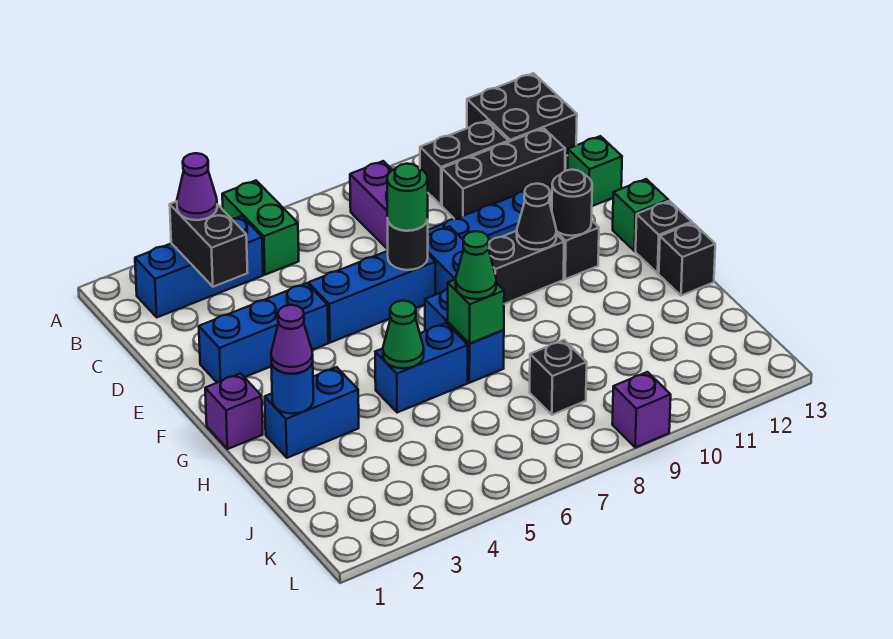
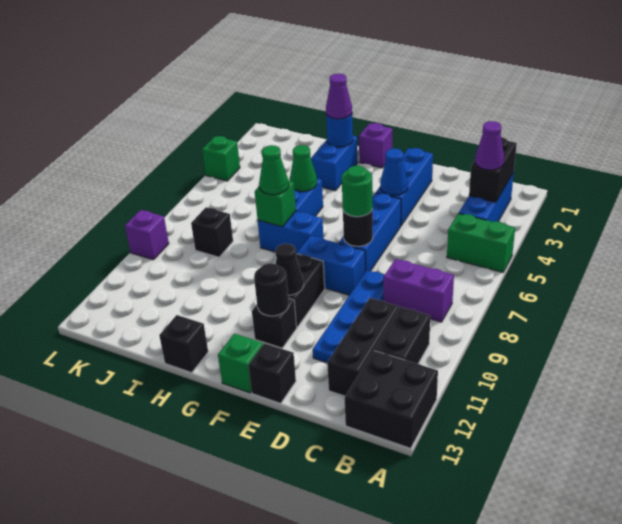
black 1x2 brick [170,201,248,287] -> black 1x2 brick turned to [469,137,517,202]
green 1x1 brick [568,136,622,206] -> green 1x1 brick moved to [202,136,240,181]
none -> blue 1x1 cone [380,149,408,195]
black 1x1 brick [636,201,692,273] -> black 1x1 brick moved to [248,343,296,403]

